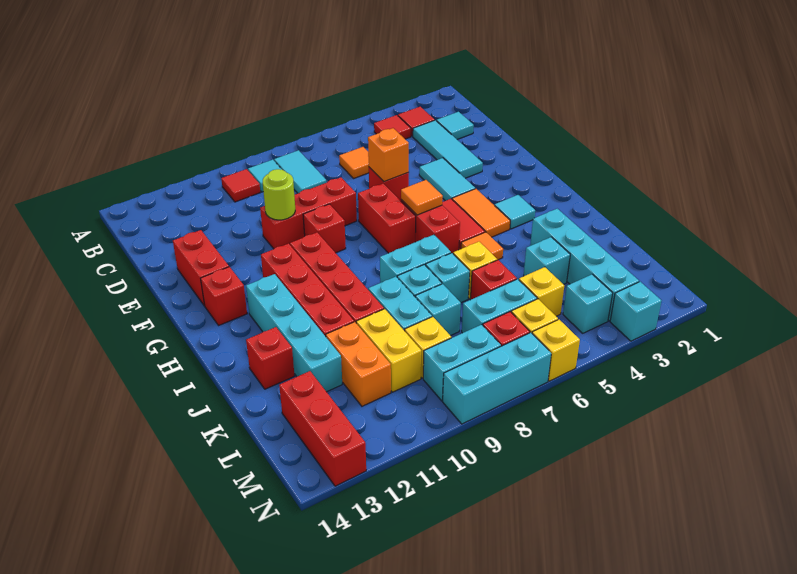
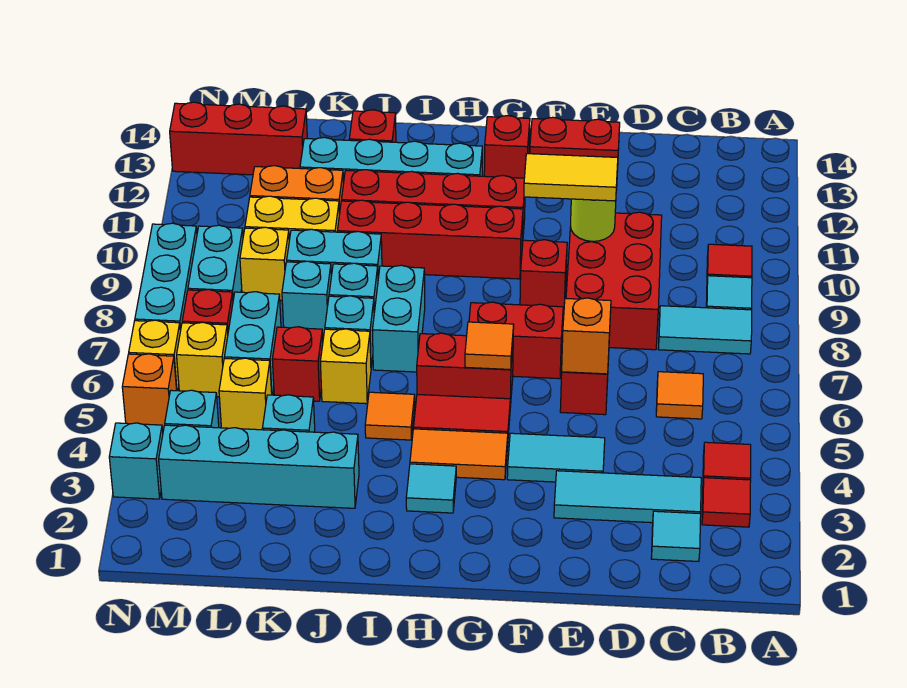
red 1x3 brick [260,177,357,249] -> red 2x3 brick [566,212,662,350]
none -> yellow 1x2 tile [524,153,618,201]
none -> orange 1x1 brick [122,354,177,429]

